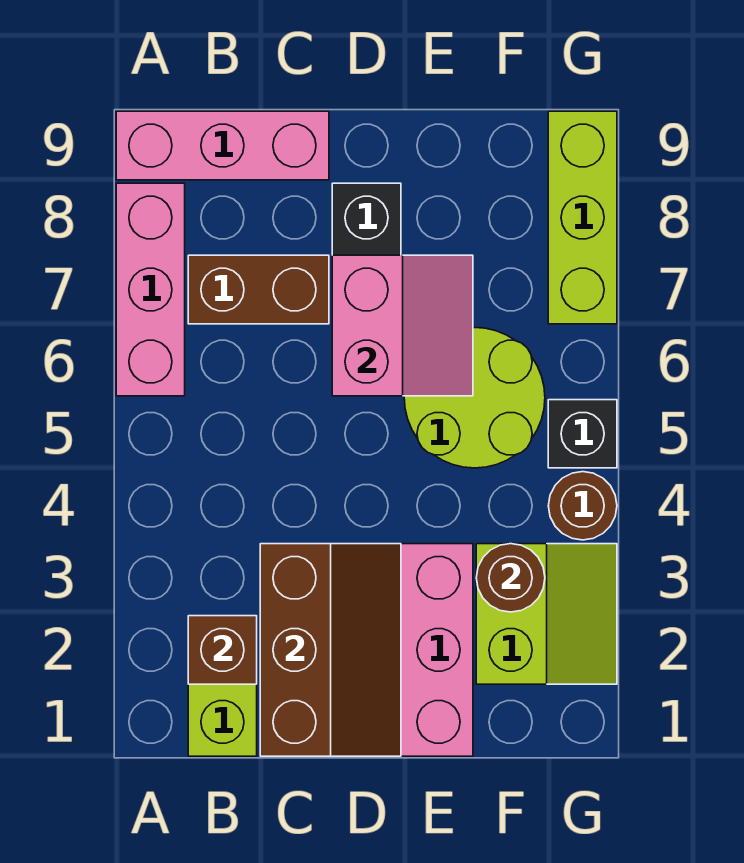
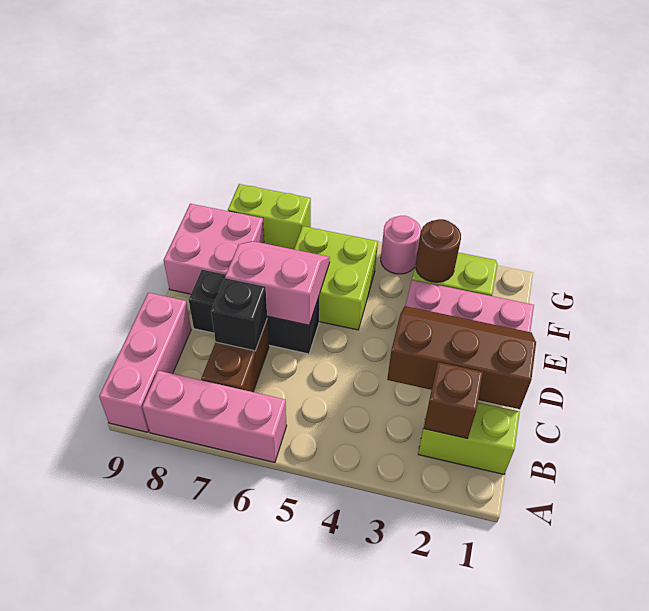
lime 2x2 round brick [404,327,545,468] -> lime 2x2 brick [294,226,378,330]
none -> pink 2x2 brick [164,204,264,294]
brown 1x1 round brick [548,472,617,540] -> pink 1x1 round brick [381,216,421,274]
black 1x1 brick [548,400,617,468] -> black 1x1 brick moved to [211,278,268,351]
lime 1x3 brick [548,111,617,324] -> lime 1x2 brick [228,184,311,249]

